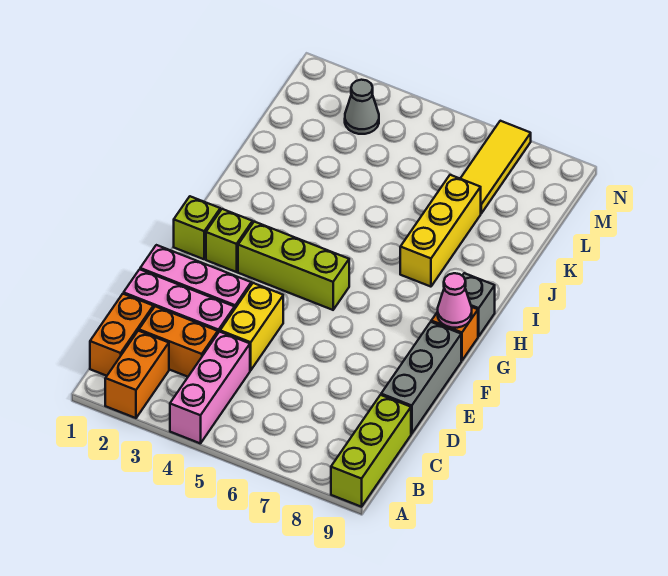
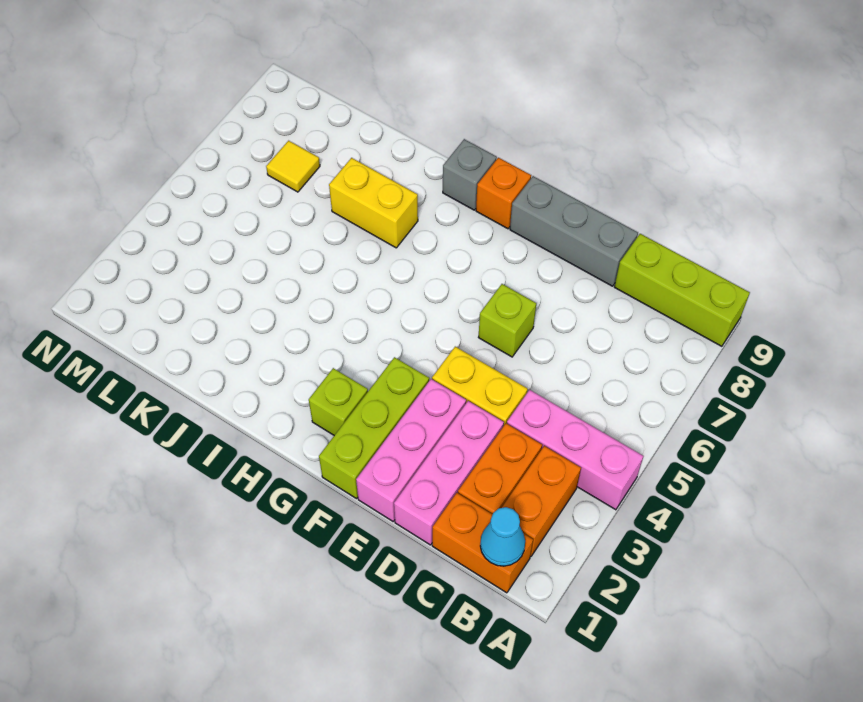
orange 1x2 brick [105,331,169,418] -> orange 1x2 brick turned to [502,446,581,557]
none -> cyan 1x1 cone [480,507,525,566]
lime 1x1 brick [174,196,220,259] -> lime 1x1 brick moved to [478,284,536,357]
lime 1x3 brick [238,222,349,310] -> lime 1x3 brick moved to [319,357,429,499]
pink 1x1 cone [438,273,472,328] -> none
yellow 1x3 brick [400,175,481,287] -> yellow 1x2 brick [329,158,418,248]
yellow 1x3 tile [460,121,531,213] -> yellow 1x1 tile [266,141,320,192]
grey 1x1 cone [345,80,379,134] -> none

